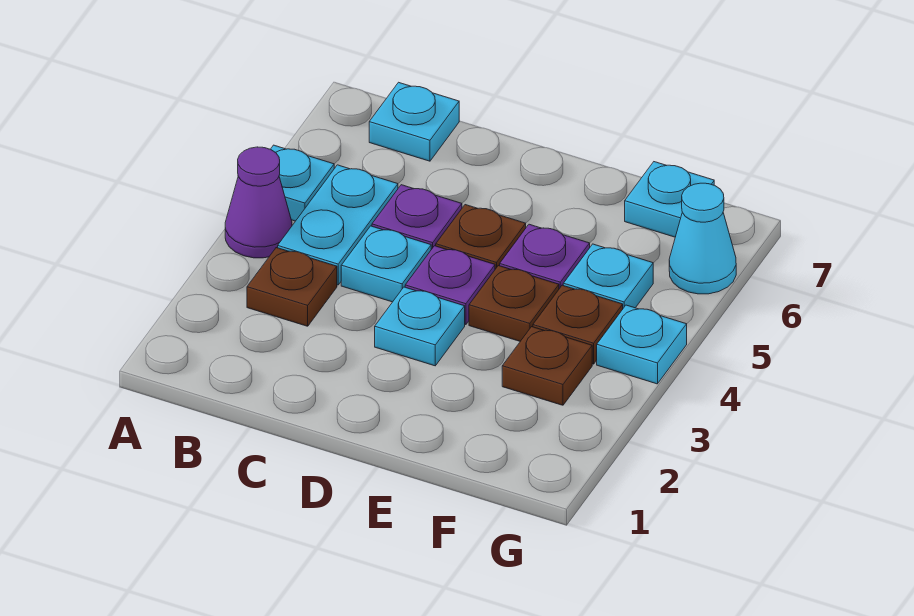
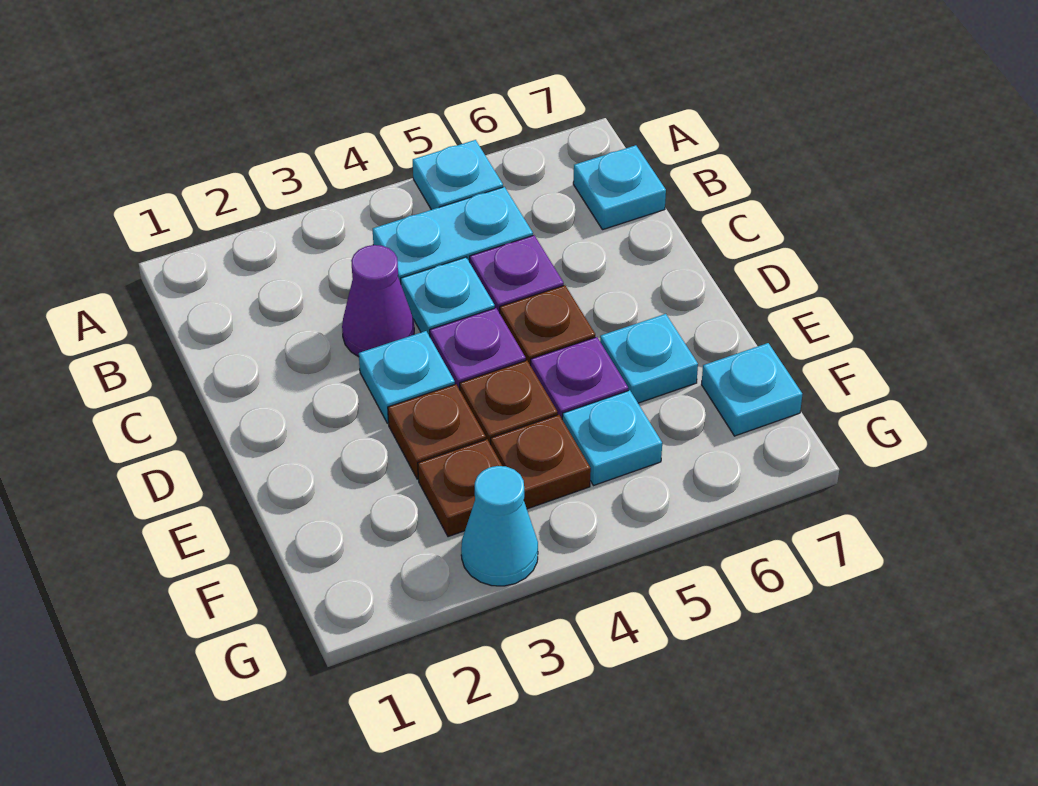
purple 1x1 cone [225,147,292,258] -> purple 1x1 cone moved to [342,245,414,357]
brown 1x1 plate [247,248,337,326] -> brown 1x1 plate moved to [388,384,486,479]
cyan 1x1 plate [597,305,687,384] -> cyan 1x1 plate moved to [600,314,698,403]
cyan 1x1 cone [669,183,736,294] -> cyan 1x1 cone moved to [461,466,538,586]

